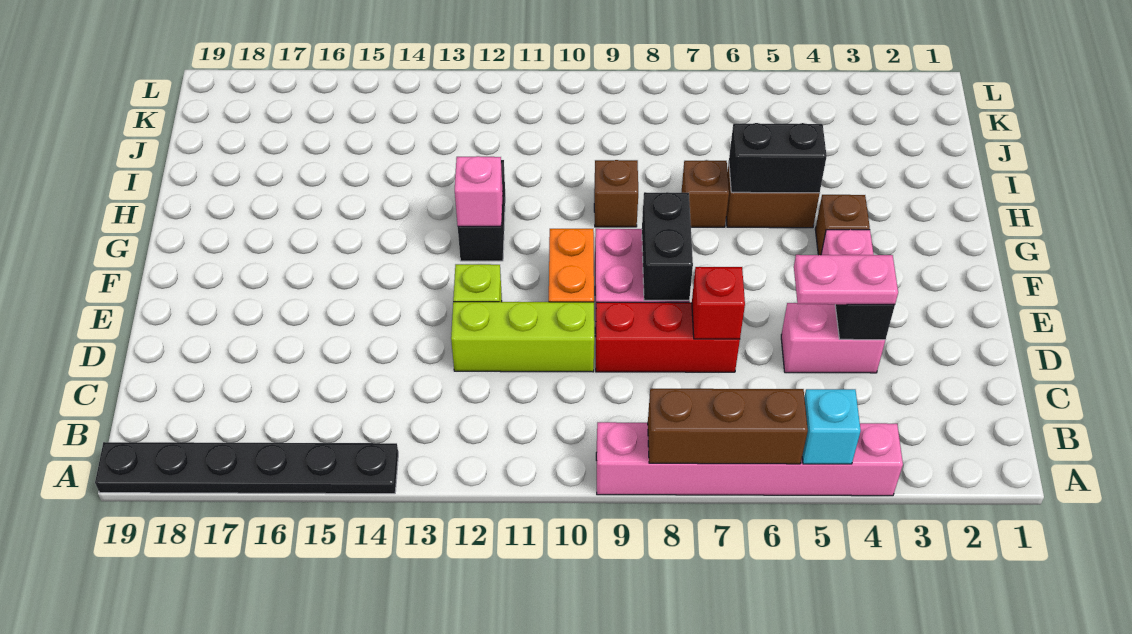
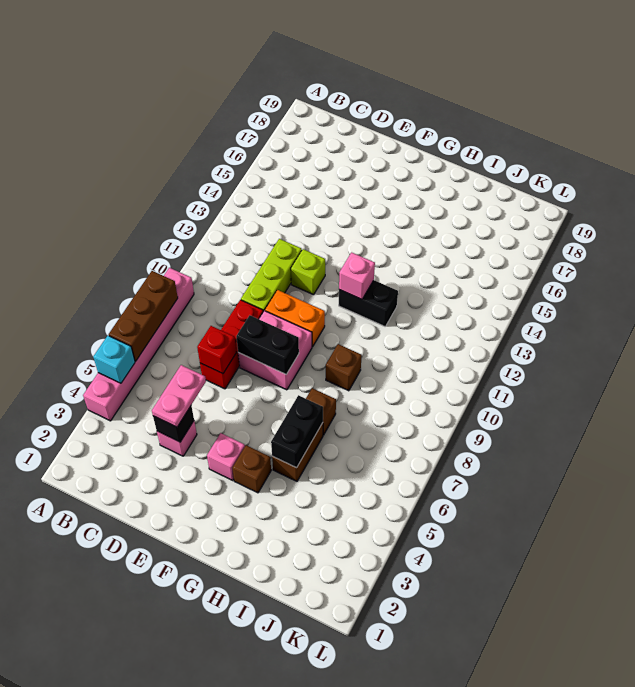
black 1x6 plate [95,442,398,494] -> none
pink 1x2 brick [781,303,885,373] -> pink 1x1 brick [157,421,197,456]

